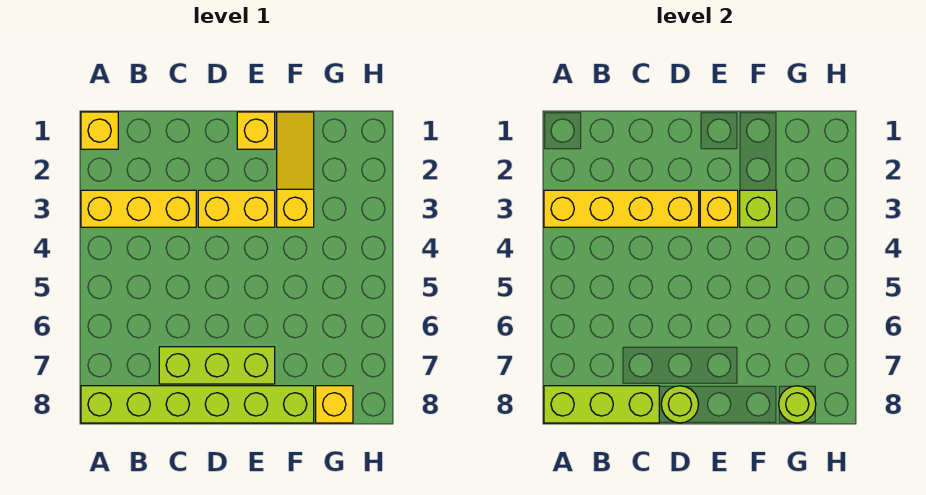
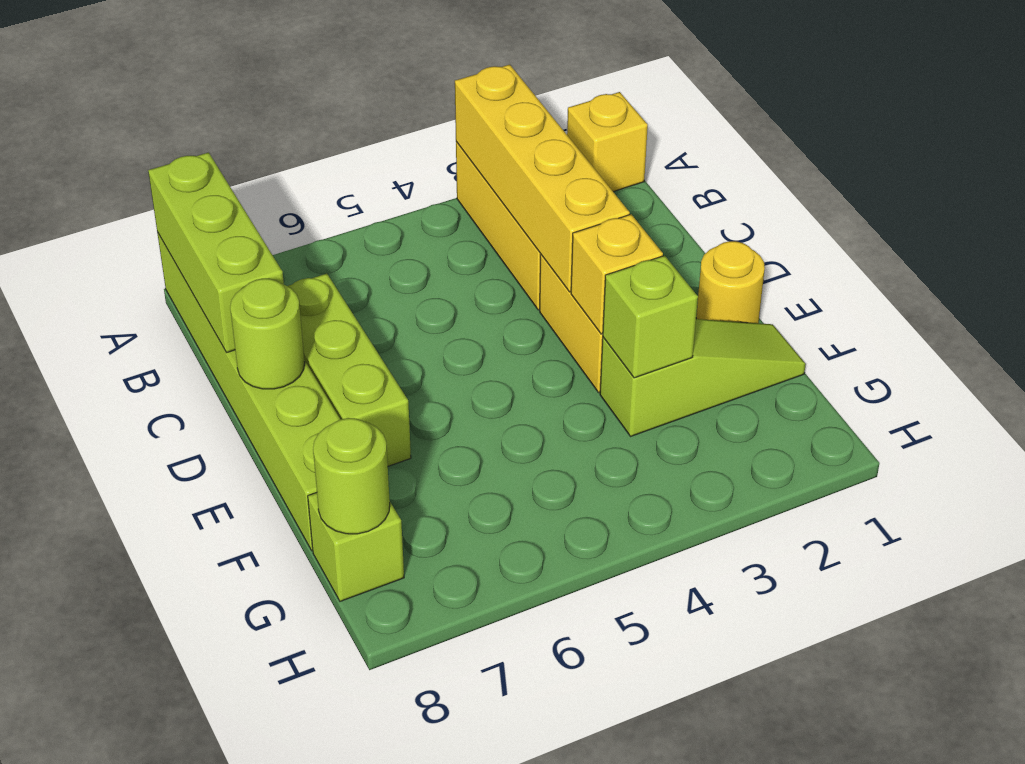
yellow 1x1 brick [237,112,275,149] -> yellow 1x1 round brick [696,241,765,323]
yellow 1x3 slope [277,112,314,227] -> lime 1x3 slope [600,319,806,436]
yellow 1x1 brick [316,386,353,423] -> lime 1x1 brick [308,493,404,601]

